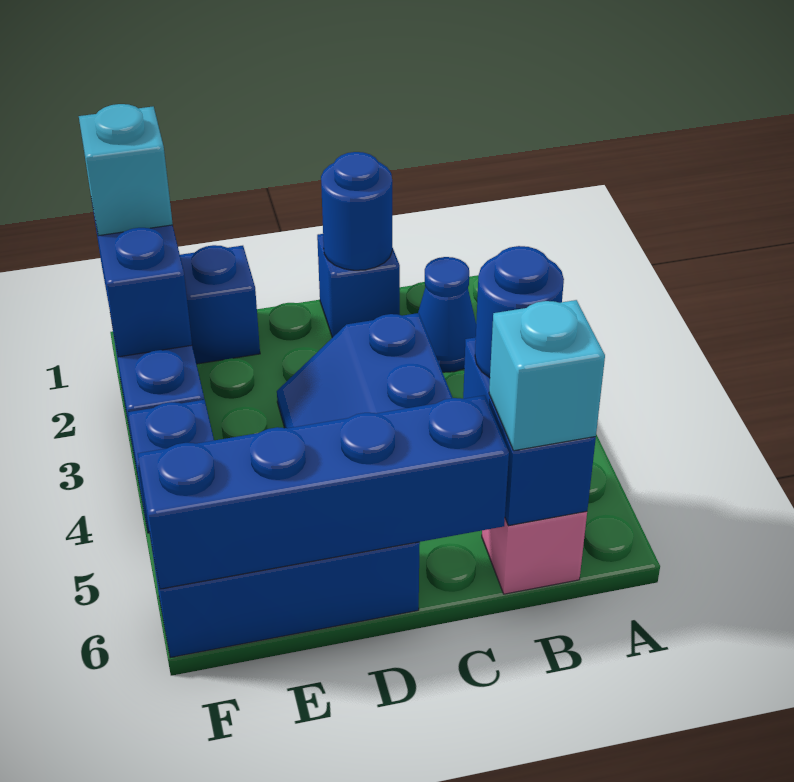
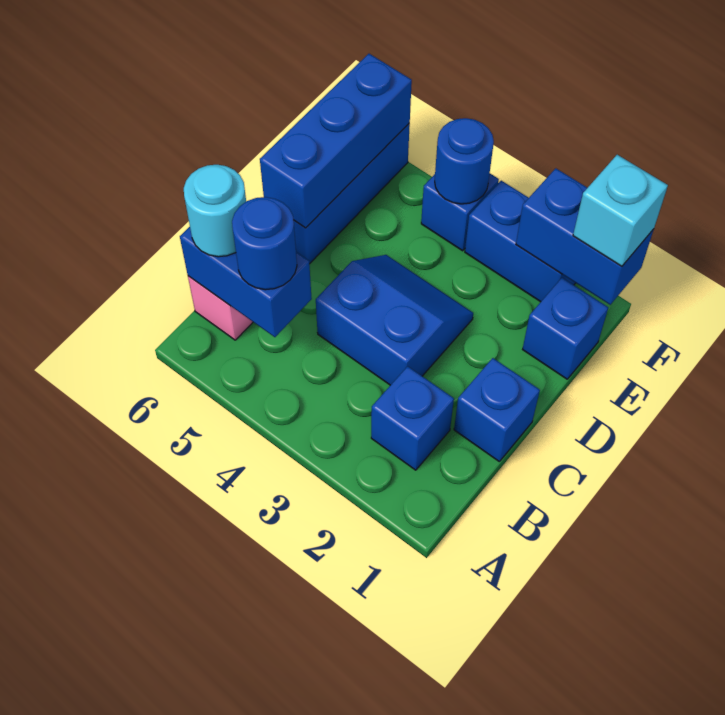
blue 1x1 cone [418,257,476,372] -> blue 1x1 brick [371,366,454,470]
cyan 1x1 brick [489,300,605,451] -> cyan 1x1 round brick [184,165,246,257]
blue 1x1 round brick [321,152,392,270] -> blue 1x1 round brick moved to [435,118,494,204]
blue 1x4 brick [138,395,509,589] -> blue 1x3 brick [260,54,412,228]

